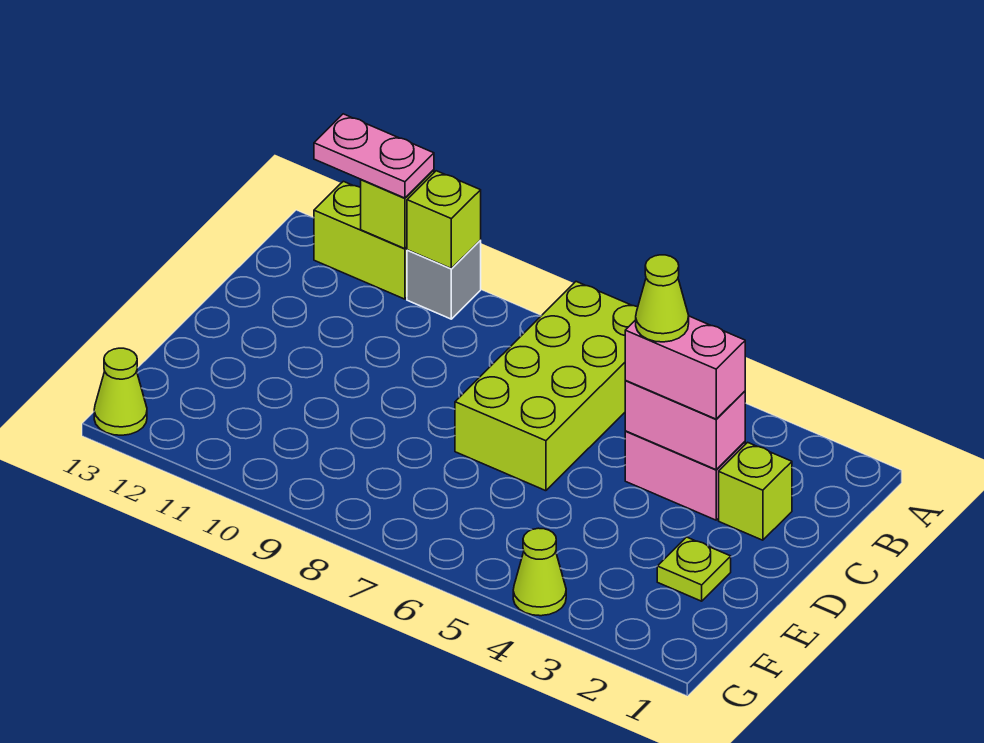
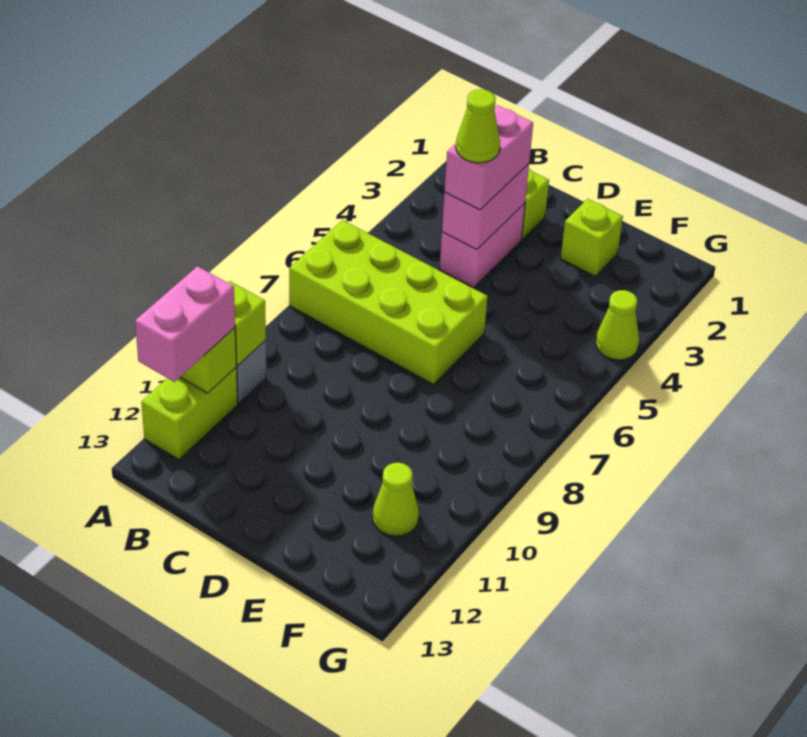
pink 1x2 plate [314,114,434,198] -> pink 1x2 brick [135,266,235,382]
lime 1x1 plate [657,537,731,601] -> lime 1x1 brick [561,199,623,276]
lime 1x1 cone [94,348,147,435] -> lime 1x1 cone moved to [372,463,419,536]

